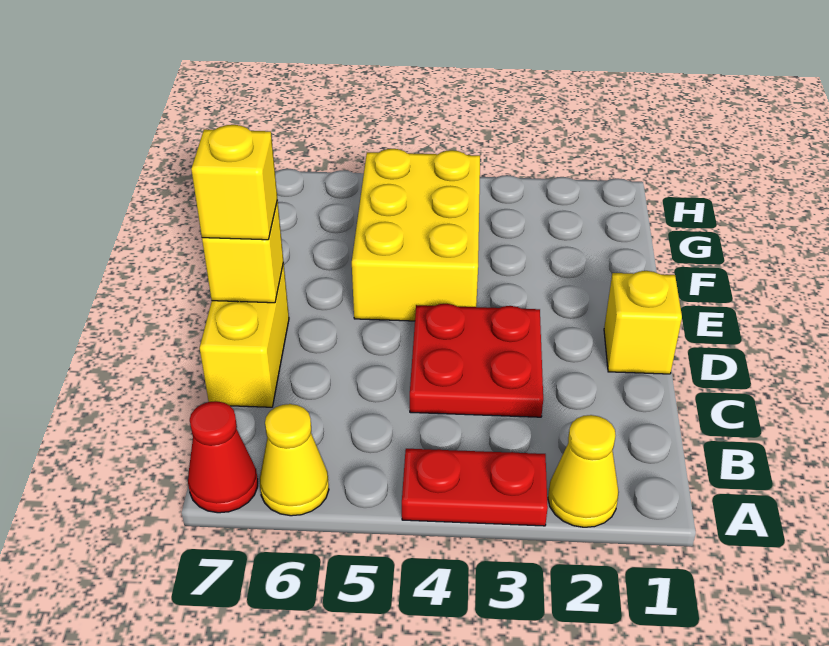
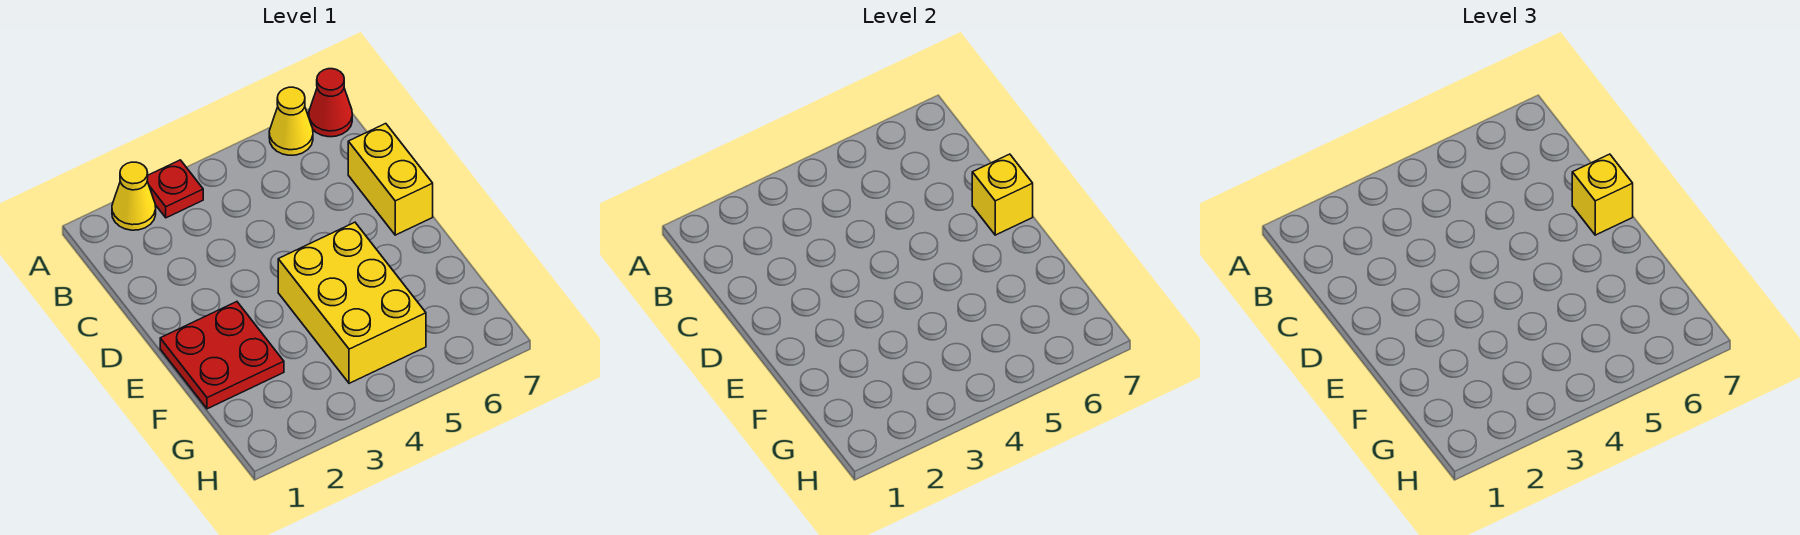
red 1x2 plate [402,449,548,526] -> red 1x1 plate [147,160,203,218]
red 2x2 plate [410,304,543,417] -> red 2x2 plate moved to [160,302,284,409]
yellow 1x1 brick [604,271,682,374] -> none

